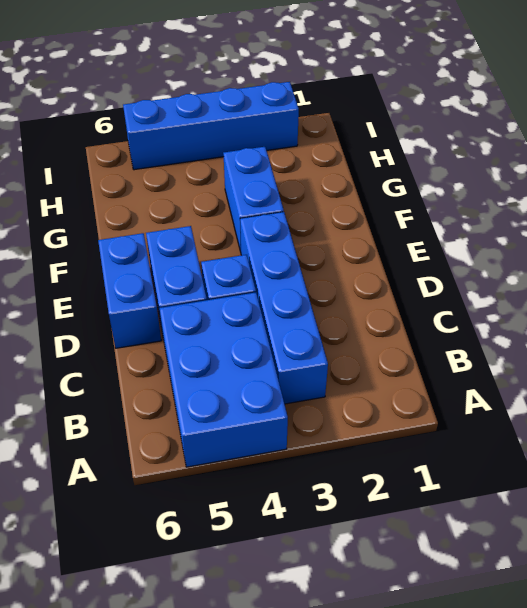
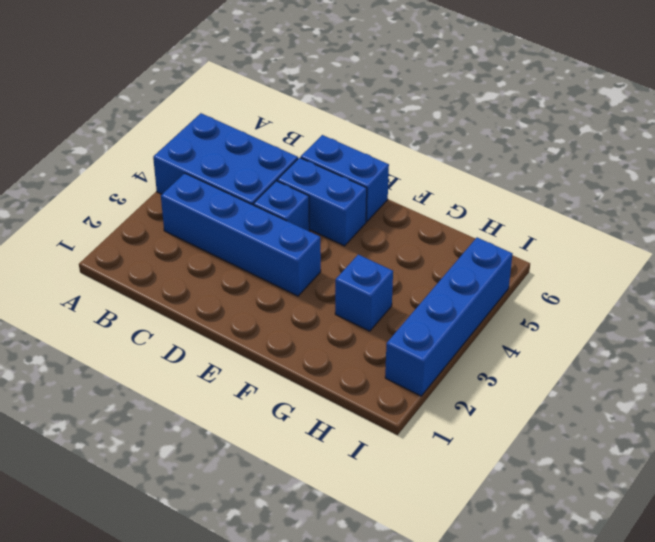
blue 1x2 brick [223,147,284,252] -> blue 1x1 brick [335,255,393,331]

